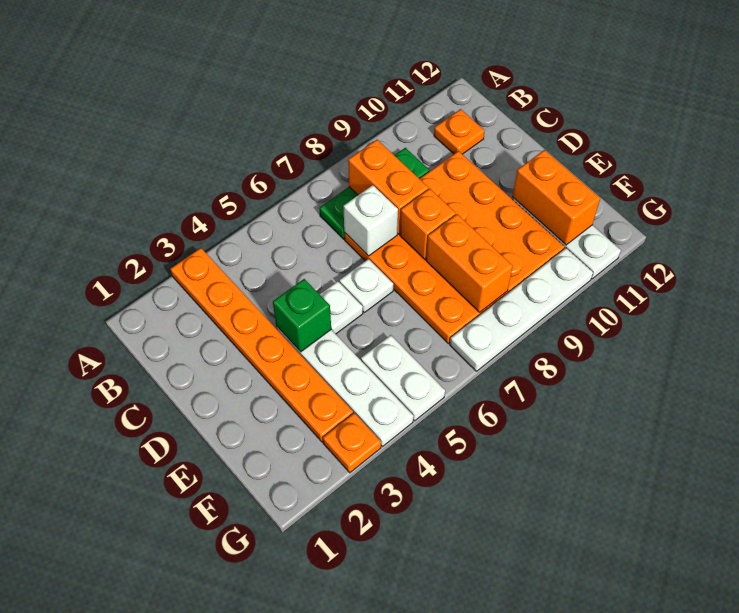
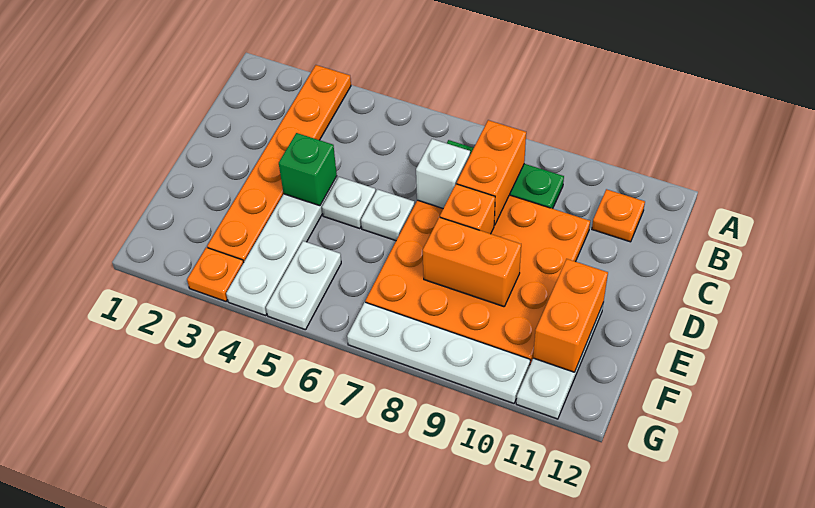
orange 1x2 brick [426,214,513,312] -> orange 1x2 brick turned to [423,217,521,307]

